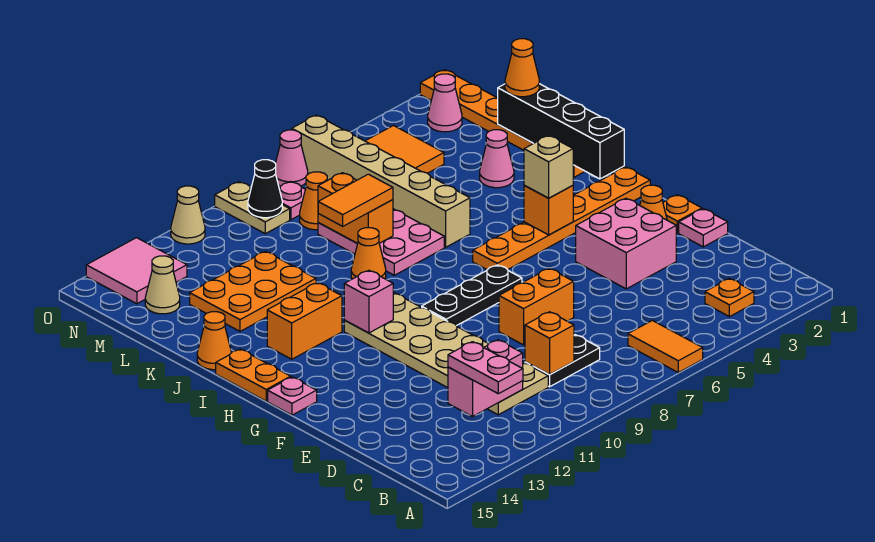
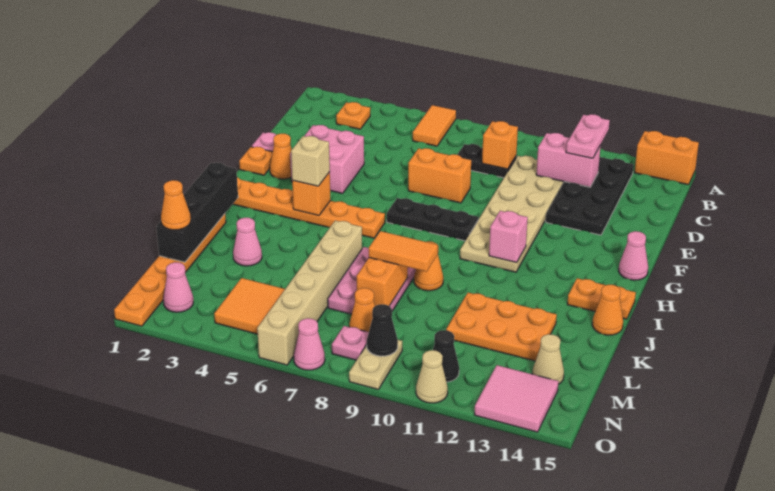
none -> black 2x4 plate [546,157,634,235]
pink 1x1 plate [268,377,317,415] -> pink 1x1 cone [619,231,648,280]
orange 1x2 plate [216,349,291,401] -> orange 1x2 plate turned to [567,278,636,319]
orange 1x2 brick [267,283,342,359] -> orange 1x2 brick moved to [635,131,699,185]
none -> black 1x1 cone [433,330,459,382]

